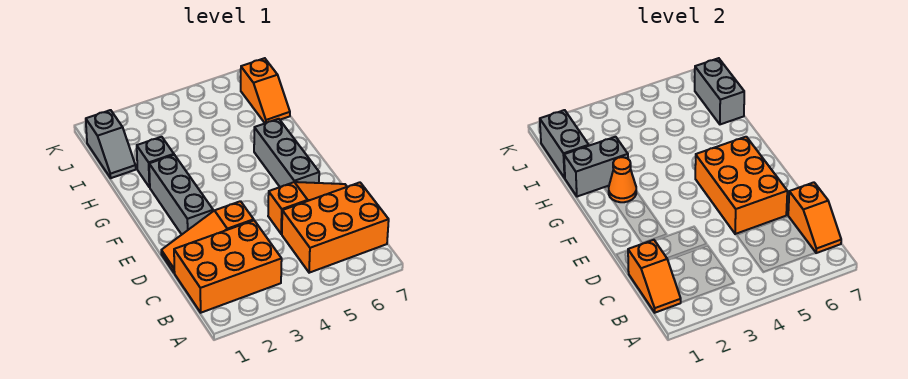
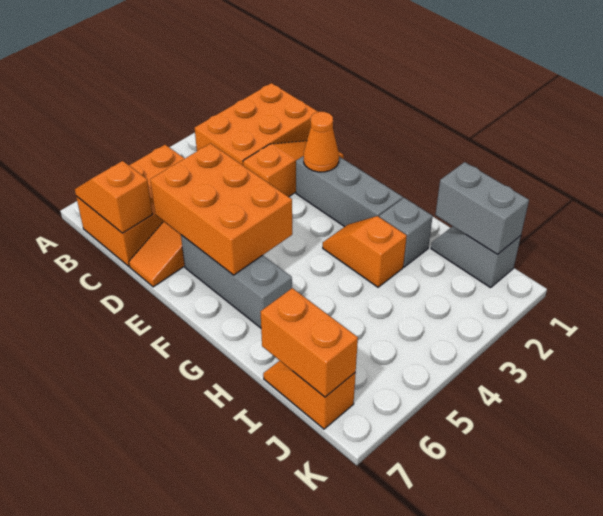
orange 1x2 slope [628,240,681,313] -> orange 1x2 slope moved to [323,216,407,287]
orange 1x1 cone [609,157,636,202] -> orange 1x1 cone moved to [304,112,339,172]
grey 1x2 brick [564,137,628,197] -> none
grey 1x2 brick [695,58,744,124] -> orange 1x2 brick [261,288,358,397]

